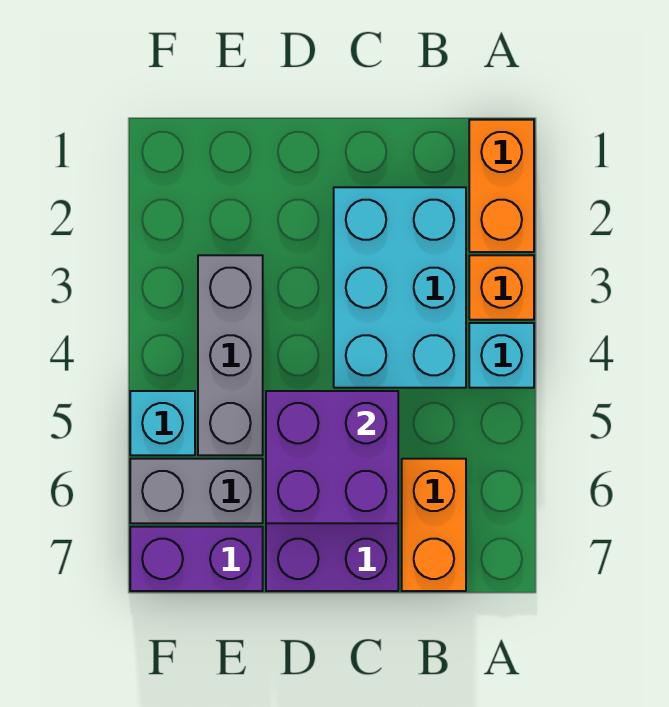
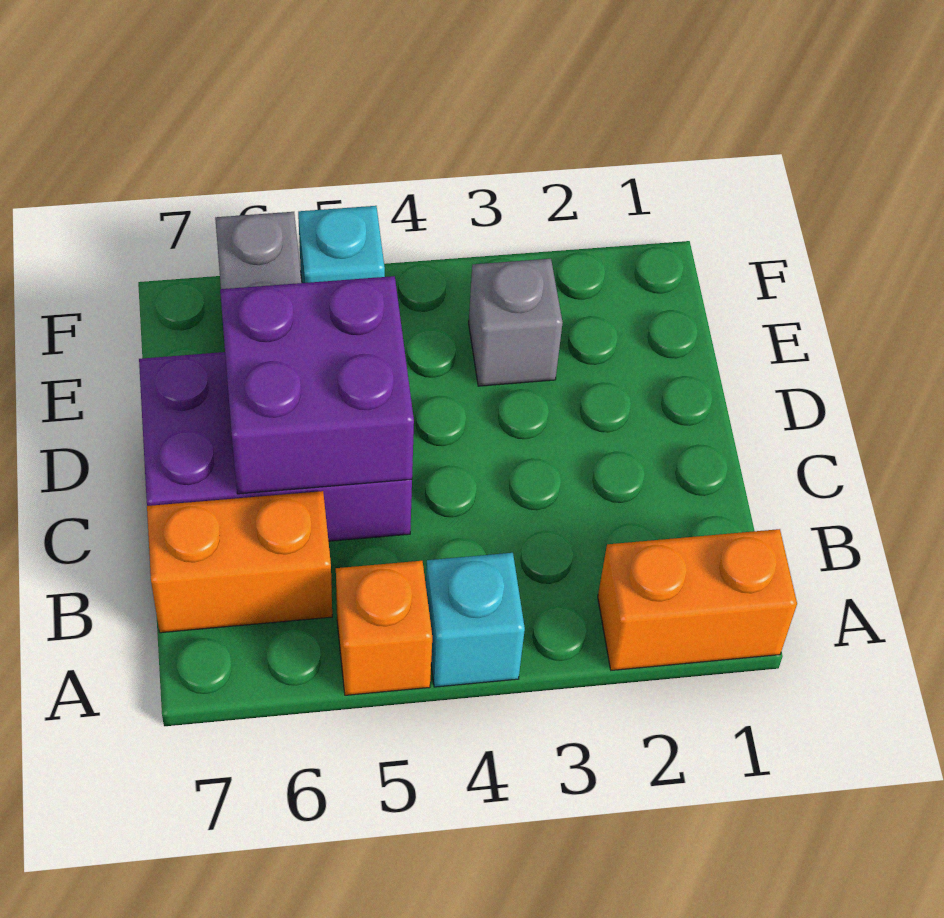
orange 1x1 brick [469,255,534,320] -> orange 1x1 brick moved to [336,561,432,695]
cyan 2x3 brick [334,187,466,388] -> none
grey 1x3 brick [198,255,263,455] -> grey 1x1 brick [469,259,563,386]
purple 1x2 brick [130,527,263,591] -> none

